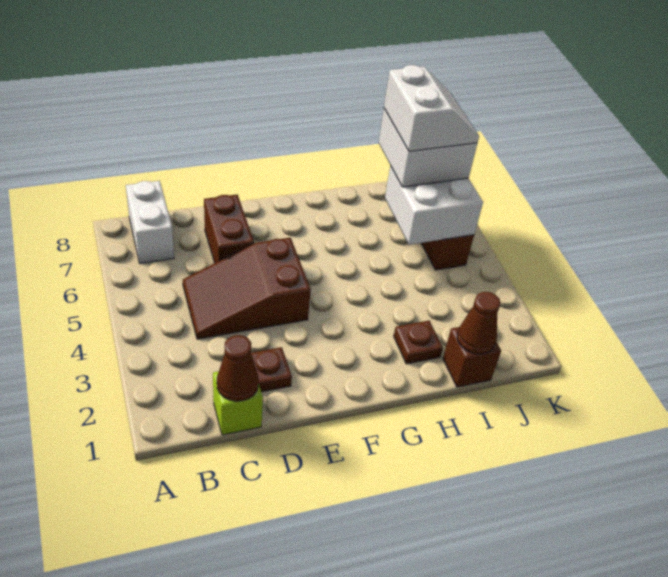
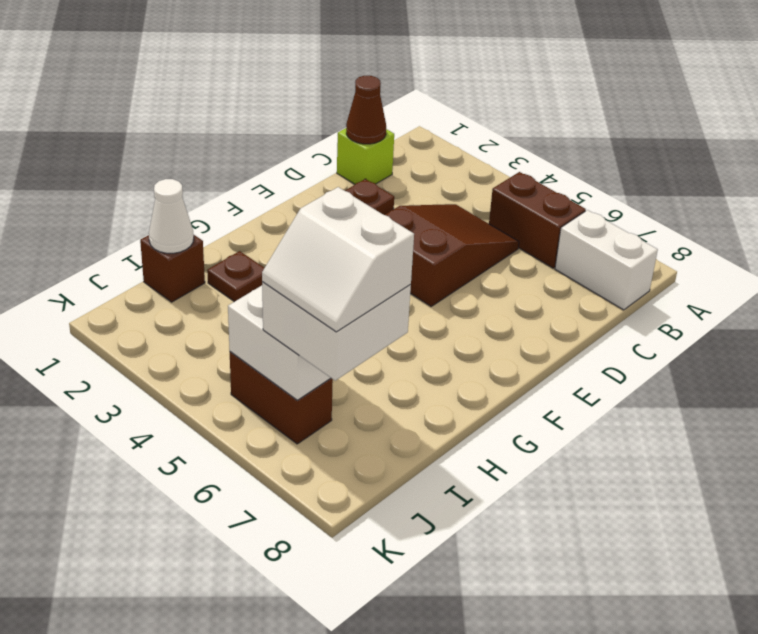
brown 1x2 brick [204,195,254,263] -> brown 1x2 brick moved to [489,172,586,268]
brown 1x1 cone [457,292,501,354] -> white 1x1 cone [149,179,194,253]

